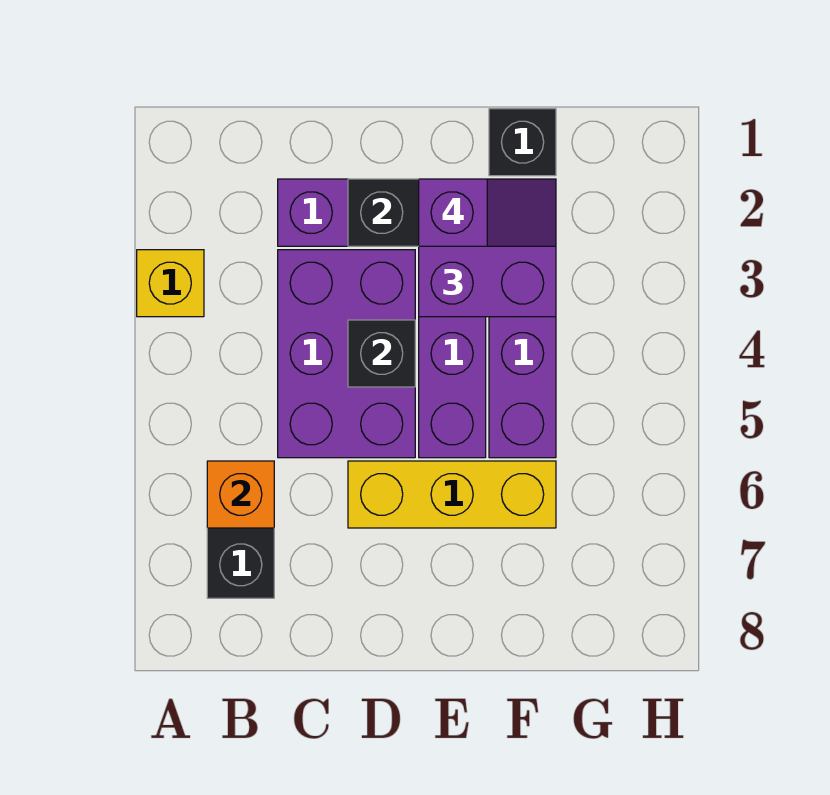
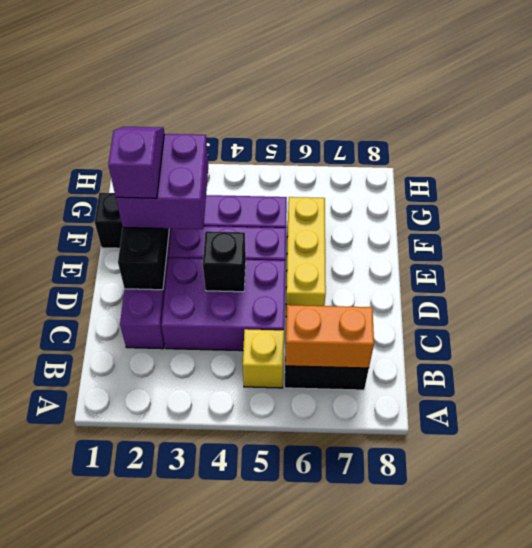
yellow 1x1 brick [137,250,204,317] -> yellow 1x1 brick moved to [243,329,284,388]
orange 1x1 brick [207,461,274,528] -> orange 1x2 brick [285,305,374,368]

